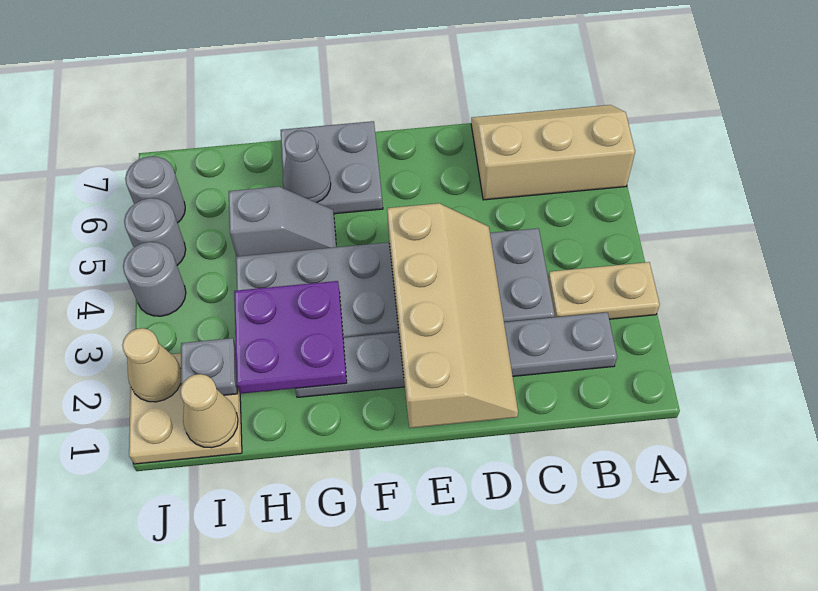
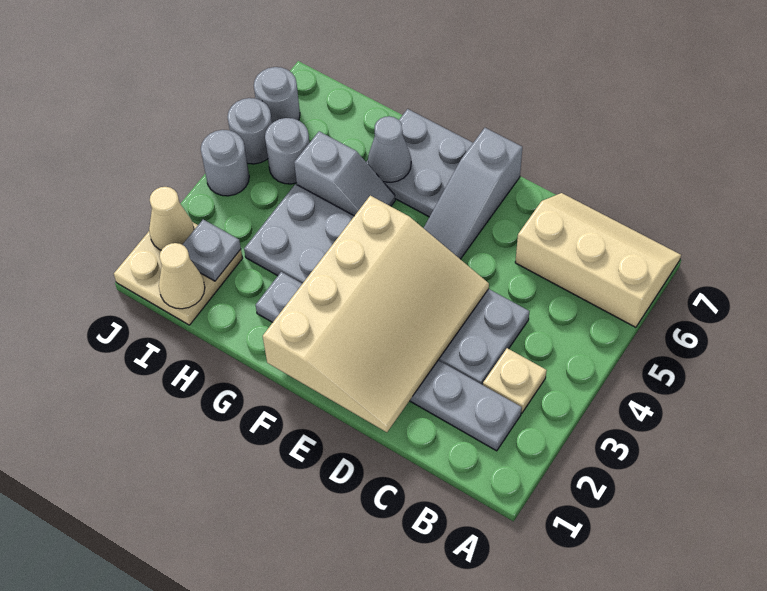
tan 1x2 plate [548,262,660,319] -> tan 1x1 plate [483,348,547,413]
tan 2x4 slope [387,203,518,428] -> tan 3x4 slope [263,196,489,432]
none -> grey 1x3 slope [424,128,522,259]
purple 2x2 plate [234,281,347,394] -> none
none -> grey 1x1 round brick [265,118,309,184]

